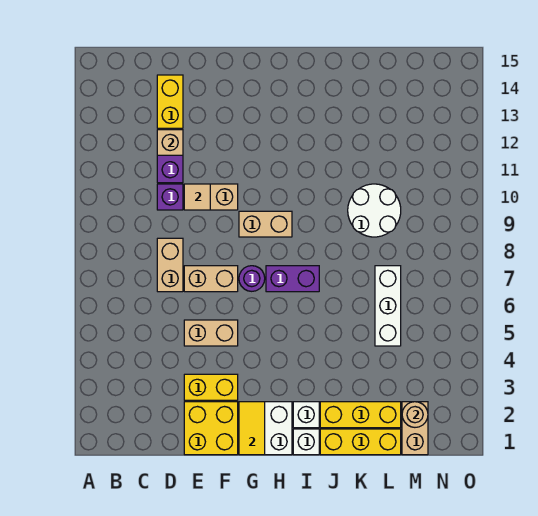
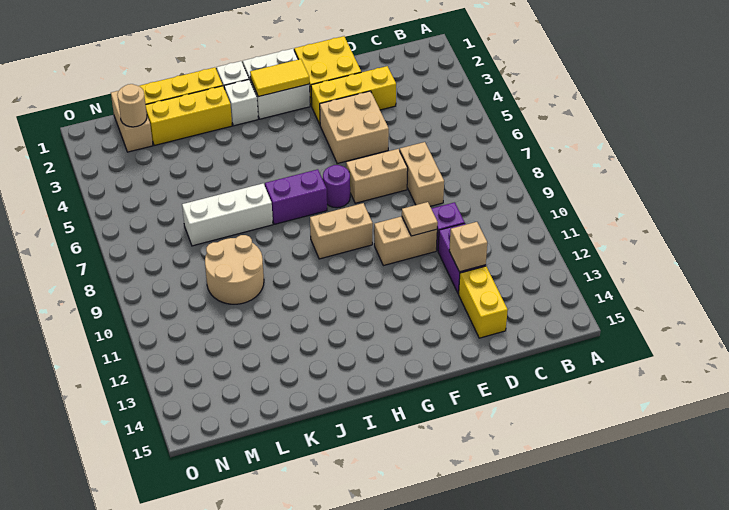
yellow 1x2 brick [184,374,238,400] -> yellow 1x3 brick [311,66,396,124]
tan 1x2 brick [184,320,238,346] -> tan 2x2 brick [320,91,389,163]
yellow 1x2 tile [239,402,265,455] -> yellow 1x2 tile turned to [250,59,309,97]
white 2x2 round brick [348,184,401,237] -> tan 2x2 round brick [205,235,264,304]
white 1x3 brick [375,266,401,346] -> white 1x3 brick turned to [182,183,273,246]

